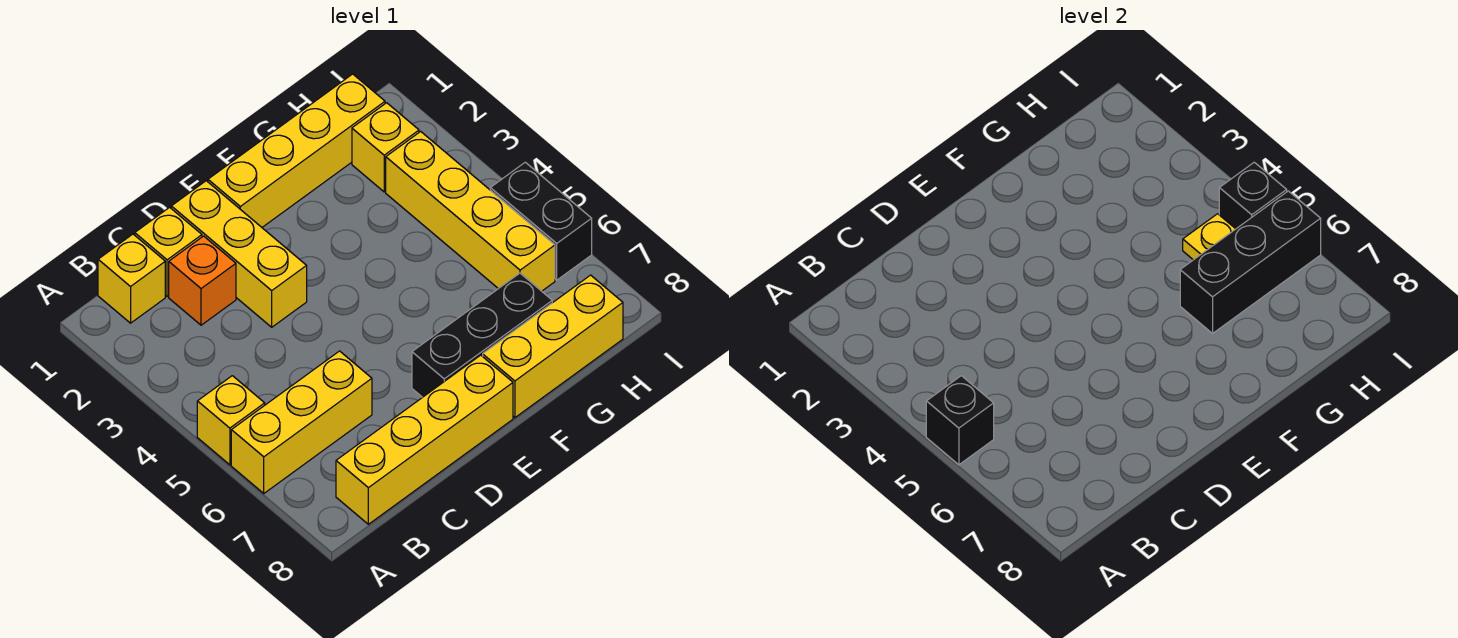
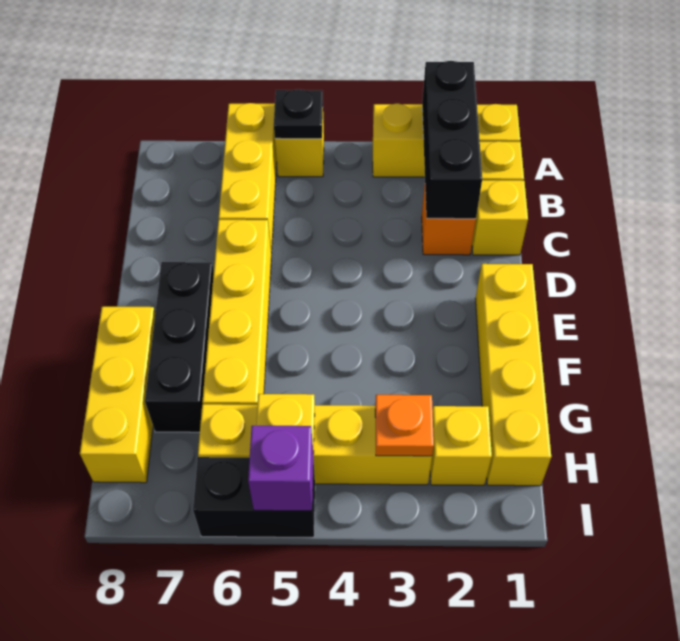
black 1x1 brick [926,376,994,465] -> black 1x1 plate [274,89,323,139]
yellow 1x4 brick [336,355,513,524] -> yellow 1x4 brick moved to [202,220,271,405]
yellow 1x3 brick [171,181,307,327] -> yellow 1x3 brick moved to [373,103,520,177]
black 1x3 brick [1180,191,1321,333] -> black 1x3 brick moved to [422,61,482,219]
none -> orange 1x1 plate [375,395,434,456]
black 1x1 brick [1219,162,1287,229] -> purple 1x1 brick [248,426,313,511]

